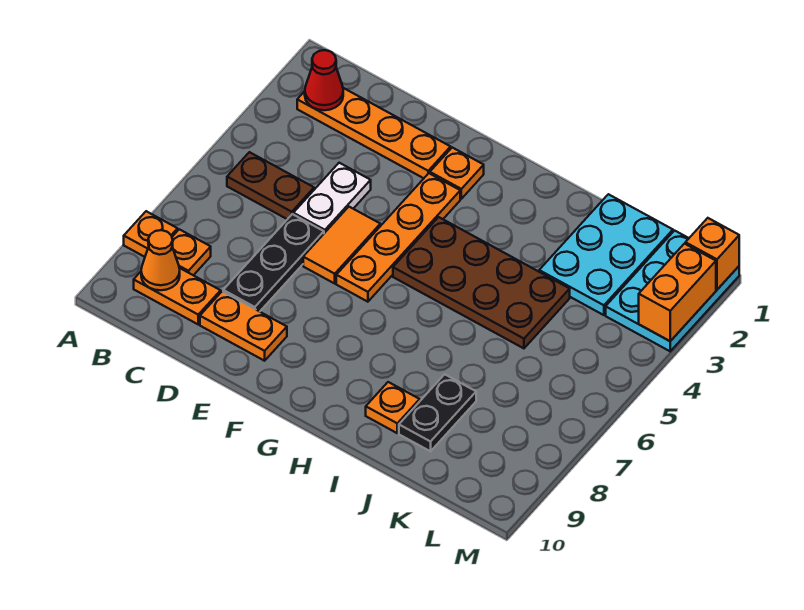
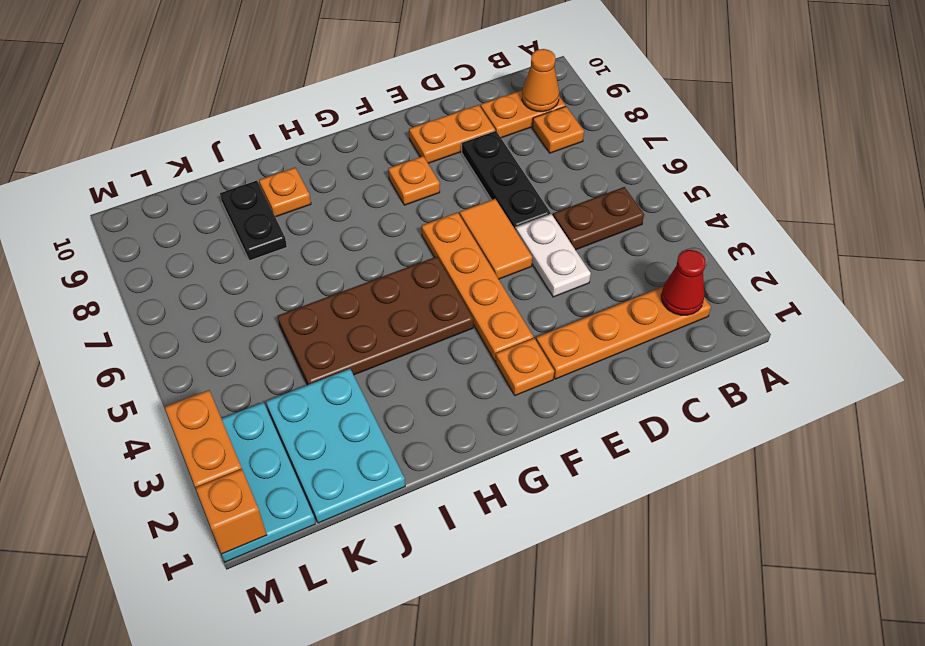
orange 1x1 plate [124,211,178,257] -> orange 1x1 plate moved to [388,156,440,205]

